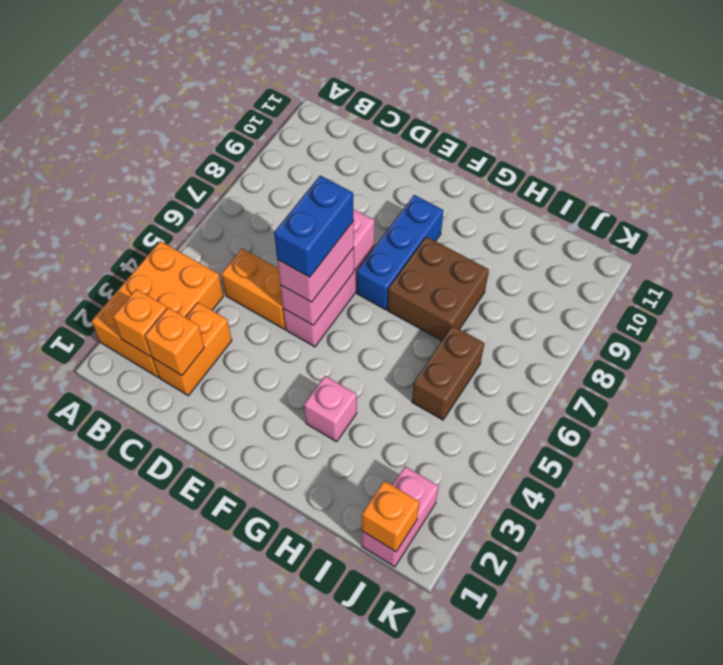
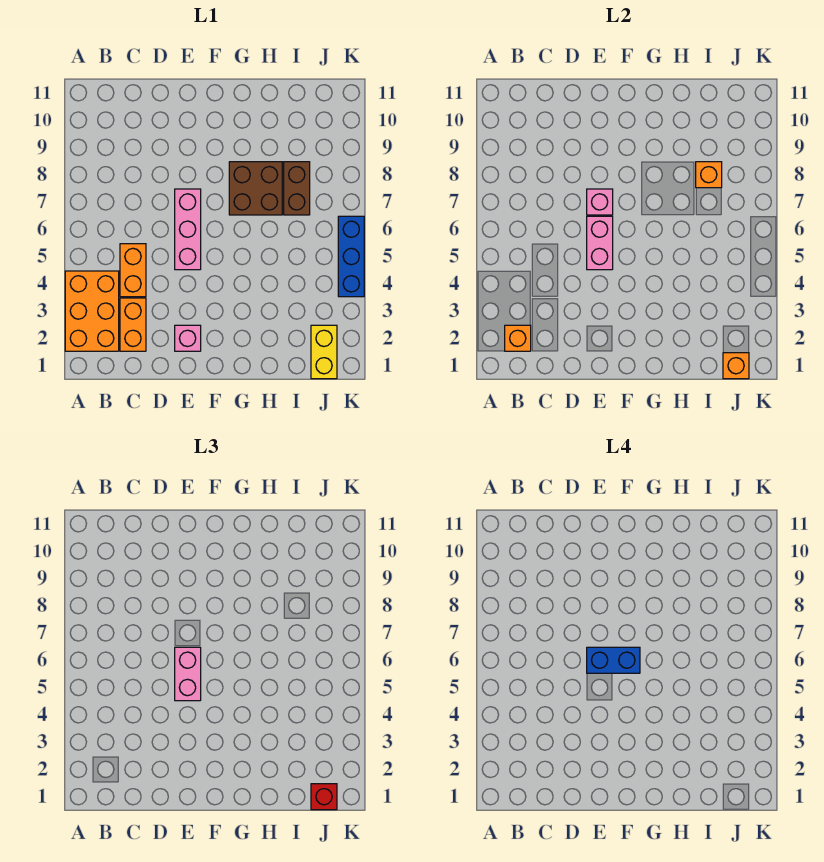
orange 1x1 brick [145,308,204,375] -> orange 1x1 brick moved to [696,162,722,188]
orange 1x2 brick [221,248,286,329] -> orange 1x2 brick turned to [120,244,146,297]
blue 1x2 brick [274,176,354,277] -> blue 1x2 brick turned to [587,647,640,673]
blue 1x3 brick [357,195,444,310] -> blue 1x3 brick moved to [338,216,364,297]
pink 1x1 brick [304,376,357,442] -> pink 1x1 brick moved to [175,325,201,351]
brown 1x2 brick [412,326,484,420] -> brown 1x2 brick moved to [284,162,310,215]
pink 1x2 brick [362,466,439,567] -> yellow 1x2 brick [311,325,337,379]
none -> red 1x1 brick [311,784,337,810]

